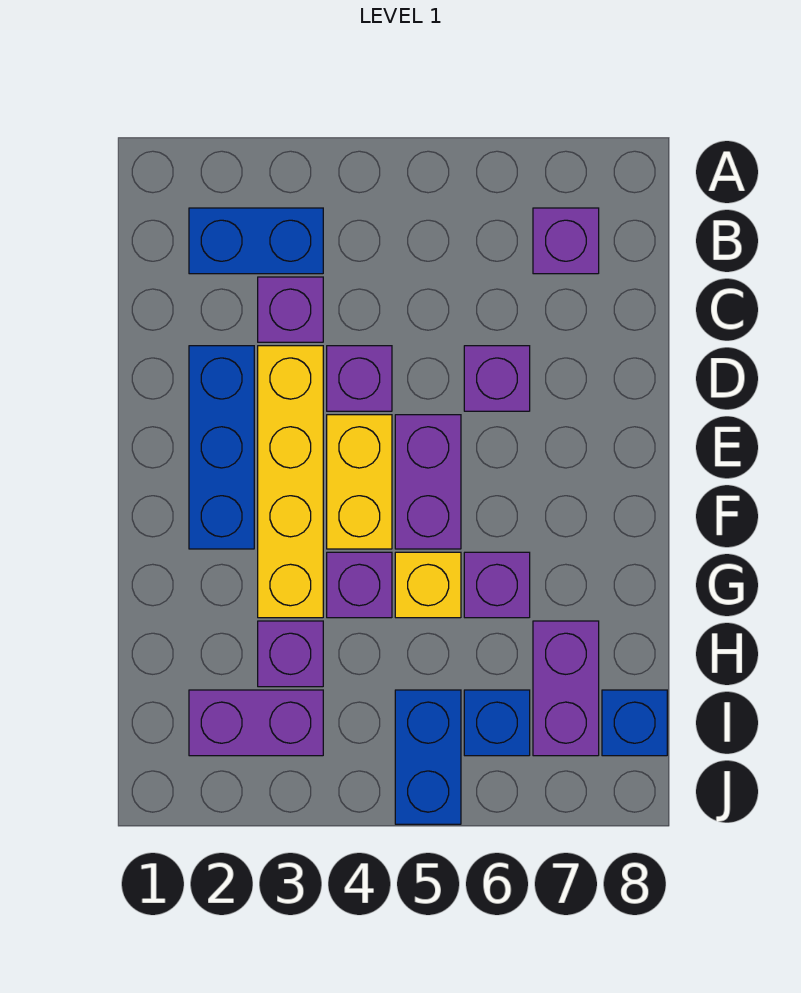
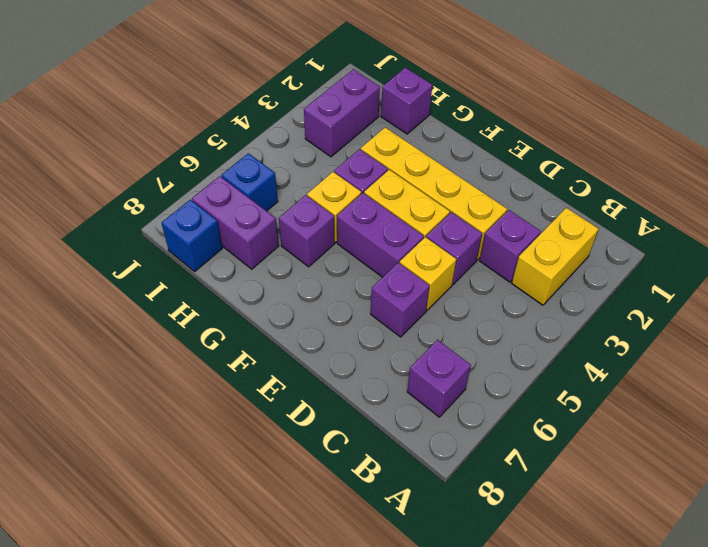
blue 1x2 brick [189,208,323,274] -> yellow 1x2 brick [512,208,598,305]
blue 1x3 brick [189,346,254,549] -> none
none -> yellow 1x1 brick [400,237,456,310]
purple 1x1 brick [258,621,323,687] -> purple 1x1 brick moved to [381,68,432,134]
blue 1x2 brick [395,690,461,824] -> none

